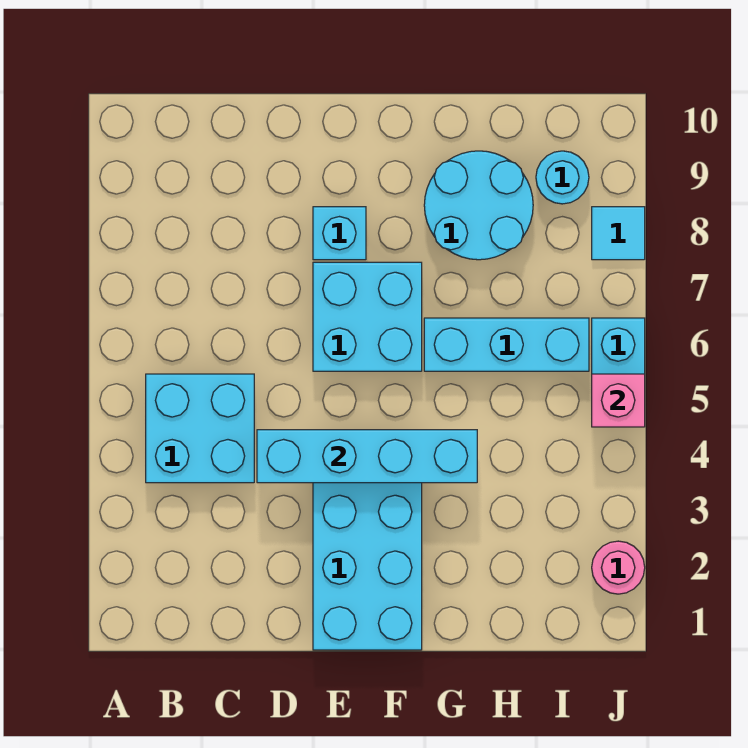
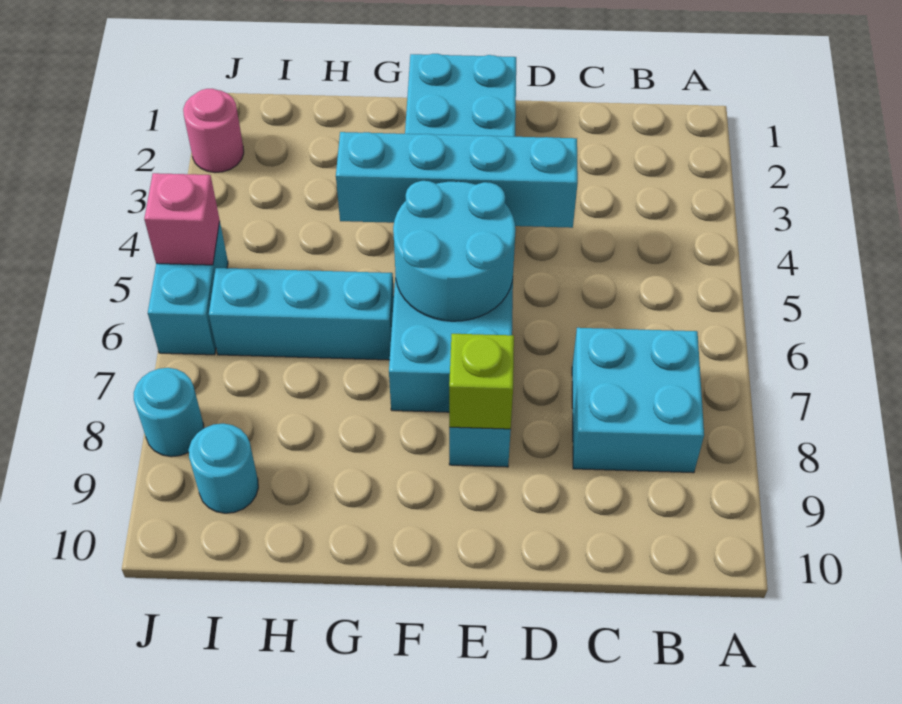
cyan 2x2 brick [146,374,254,483] -> cyan 2x2 brick moved to [572,328,704,473]
none -> lime 1x1 brick [449,334,514,429]
cyan 2x2 round brick [424,151,533,260] -> cyan 2x2 round brick moved to [393,181,516,321]
cyan 1x1 tile [592,207,645,260] -> cyan 1x1 round brick [134,368,204,457]

